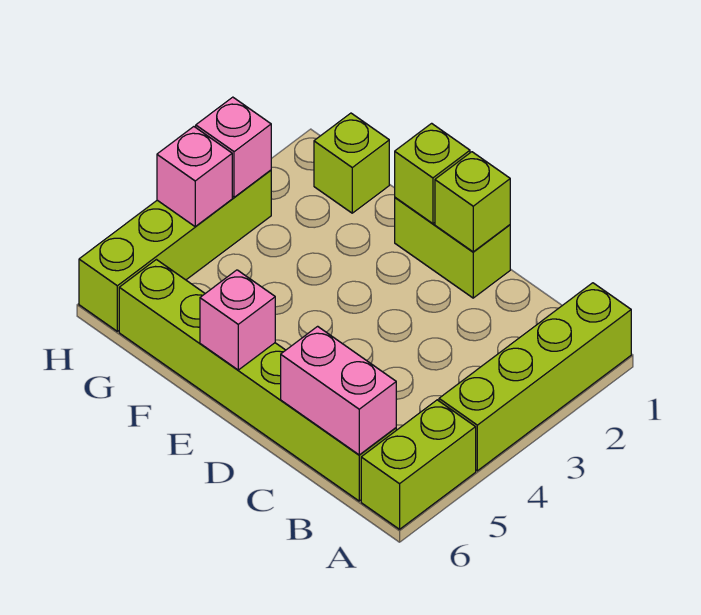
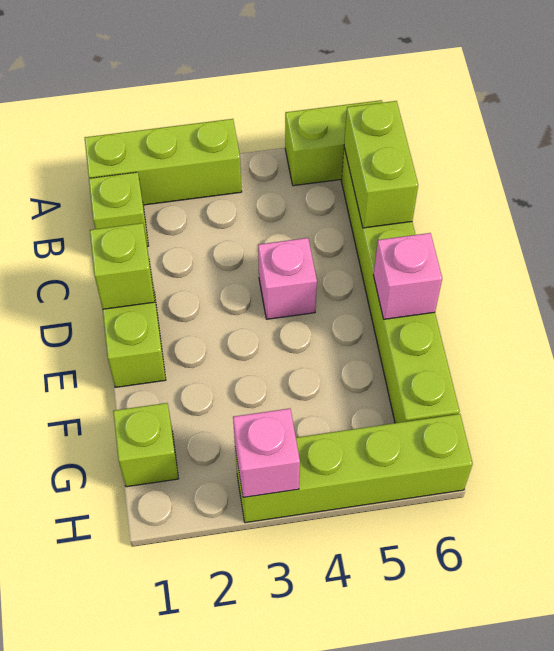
lime 1x4 brick [439,283,631,471] -> lime 1x3 brick [85,119,242,205]
pink 1x2 brick [281,326,396,455] -> lime 1x2 brick [344,101,418,228]
lime 1x1 brick [395,123,470,224] -> lime 1x1 brick moved to [89,172,148,247]
pink 1x1 brick [157,127,232,226] -> pink 1x1 brick moved to [258,238,317,319]

